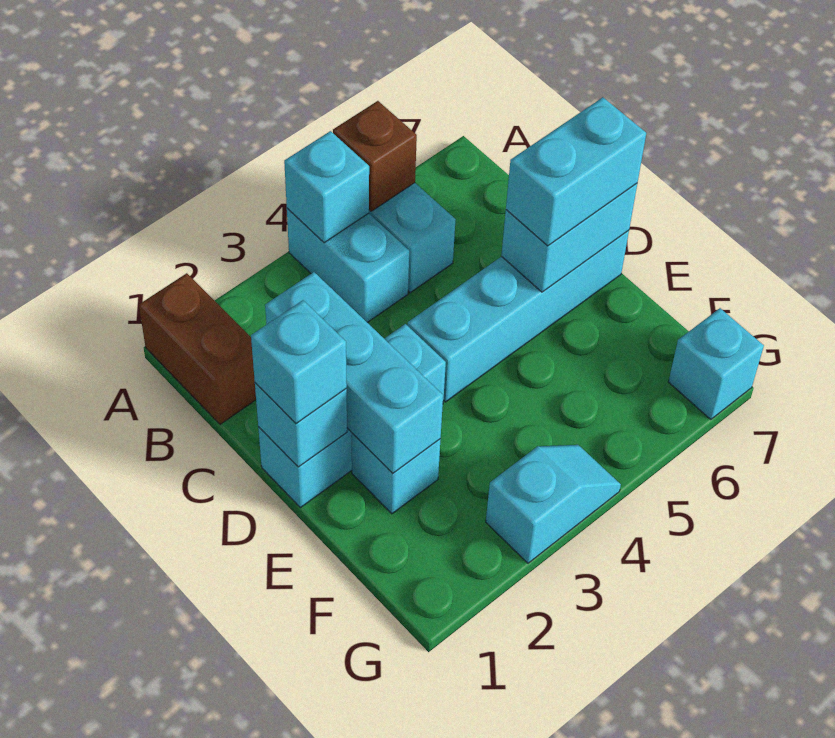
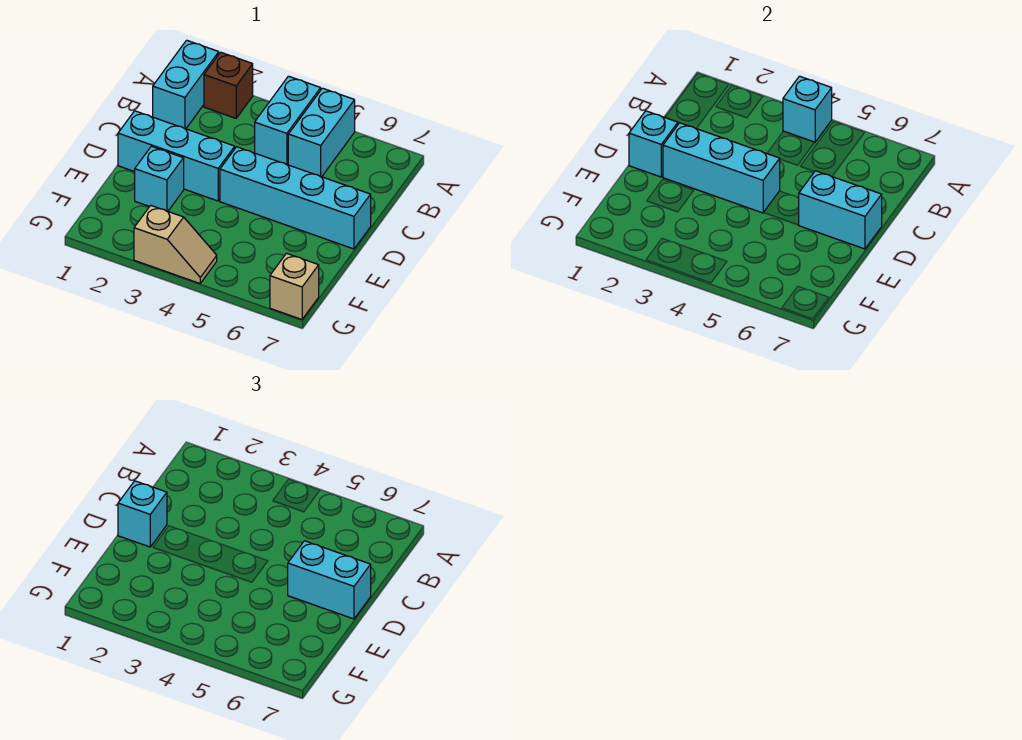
brown 1x2 brick [139,273,256,424] -> cyan 1x2 brick [153,40,219,129]
brown 1x1 brick [333,101,417,211] -> brown 1x1 brick moved to [204,52,253,118]
cyan 1x3 brick [265,272,443,473] -> cyan 1x3 brick turned to [663,123,780,213]
cyan 1x2 slope [486,445,621,563] -> tan 1x2 slope [134,205,217,283]
cyan 1x1 brick [668,308,764,420] -> tan 1x1 brick [270,253,319,319]

